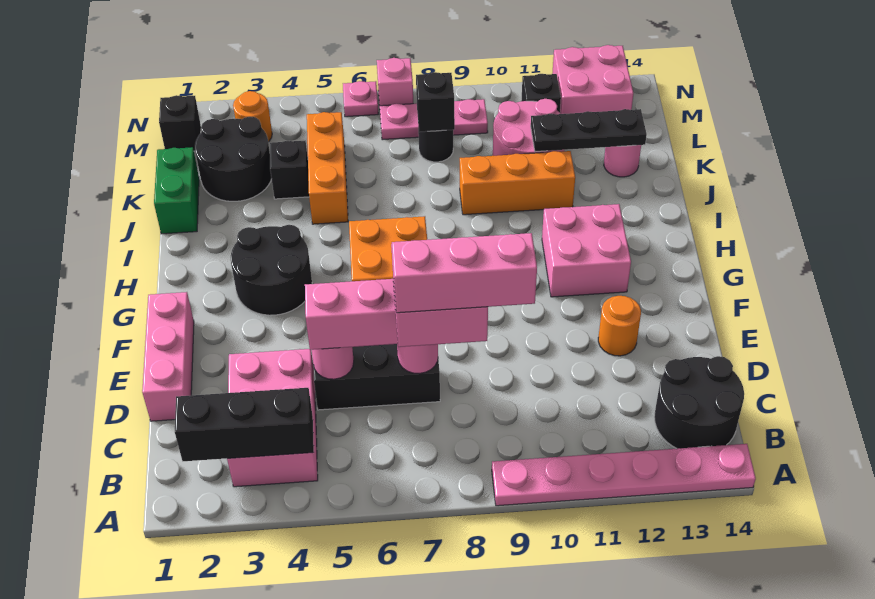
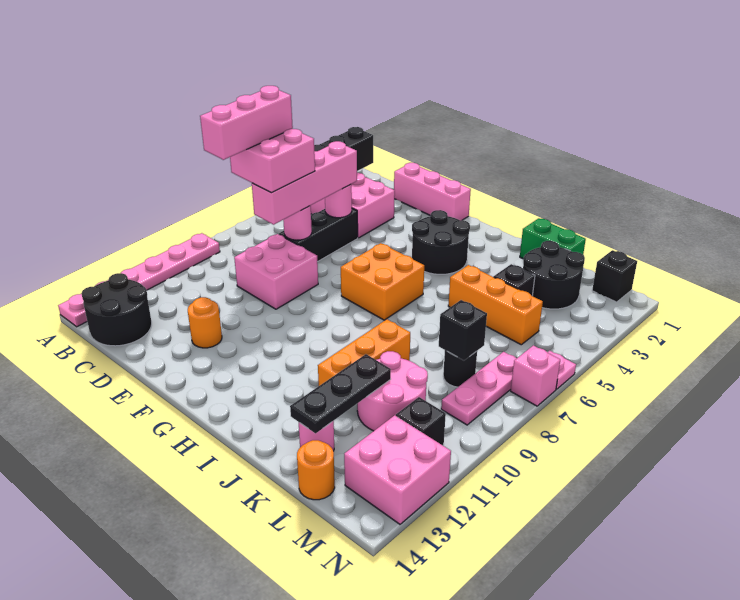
pink 2x2 brick [542,204,631,297] -> pink 2x2 brick moved to [234,234,318,309]
orange 1x1 round brick [233,91,272,142] -> orange 1x1 round brick moved to [297,440,335,500]

